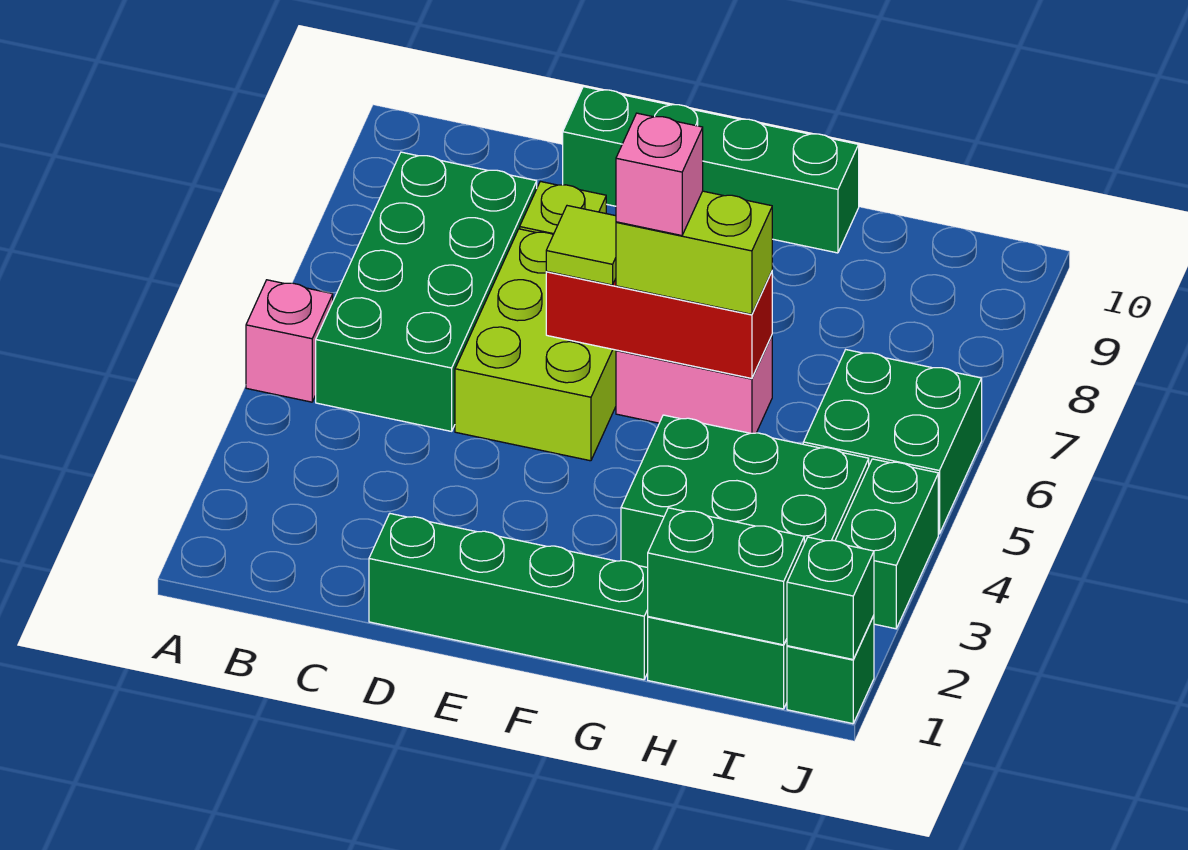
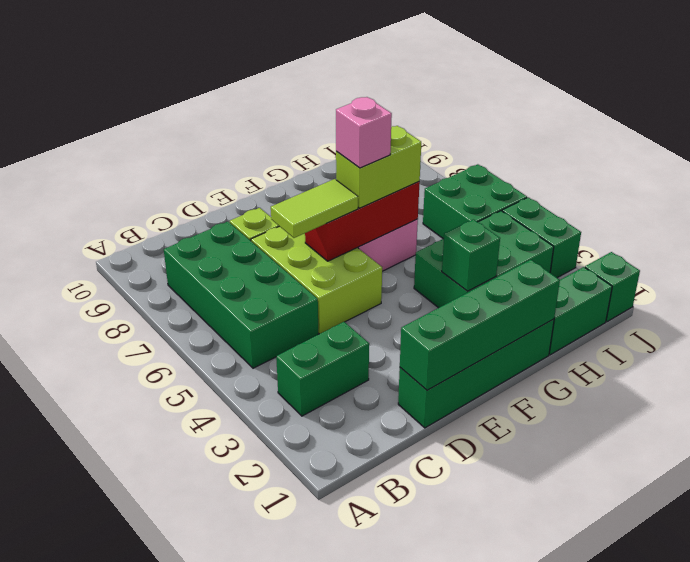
pink 1x1 brick [246,280,333,402] -> none
green 1x4 brick [563,87,859,253] -> green 1x4 brick moved to [400,260,560,390]
lime 1x1 tile [546,206,616,285] -> lime 1x2 tile [271,179,358,238]
green 1x2 brick [648,508,804,645] -> green 1x2 brick moved to [276,322,369,416]
green 1x1 brick [787,537,874,659] -> green 1x1 brick moved to [442,219,500,291]

